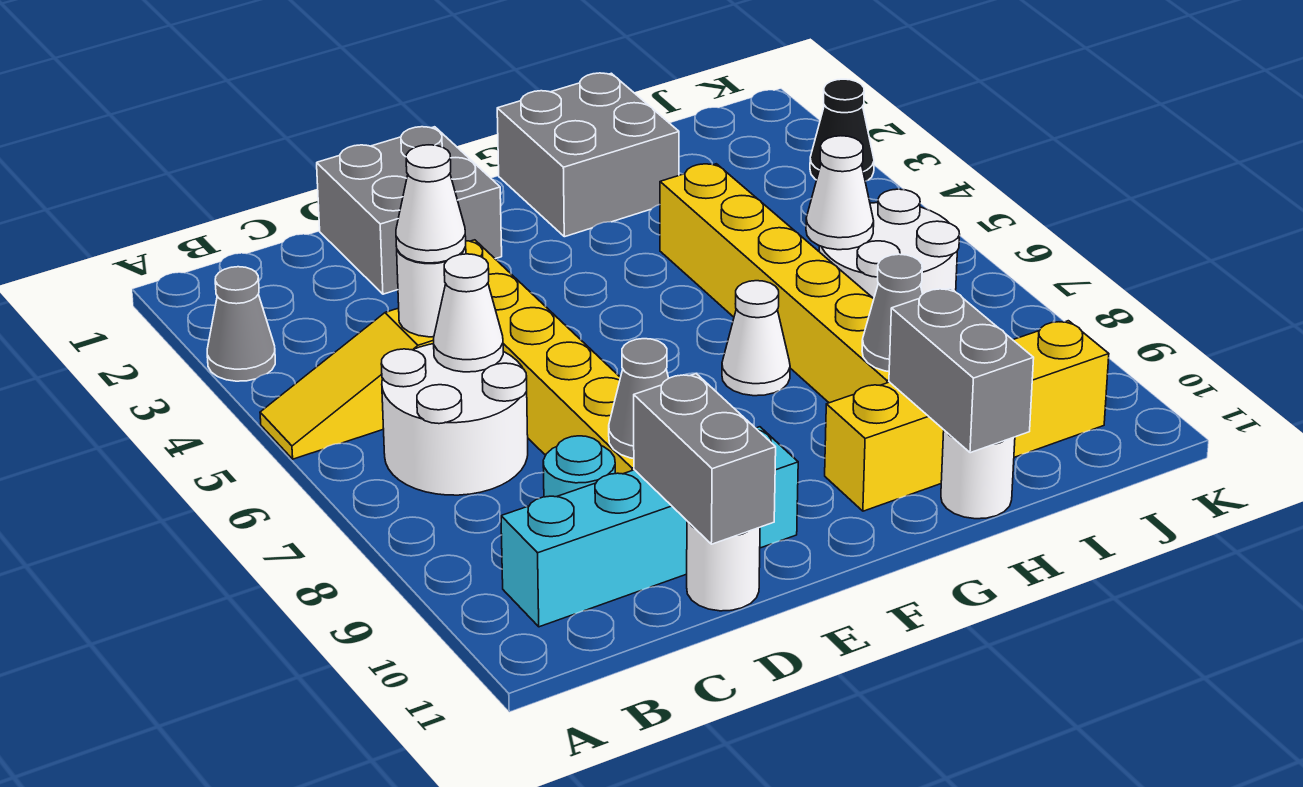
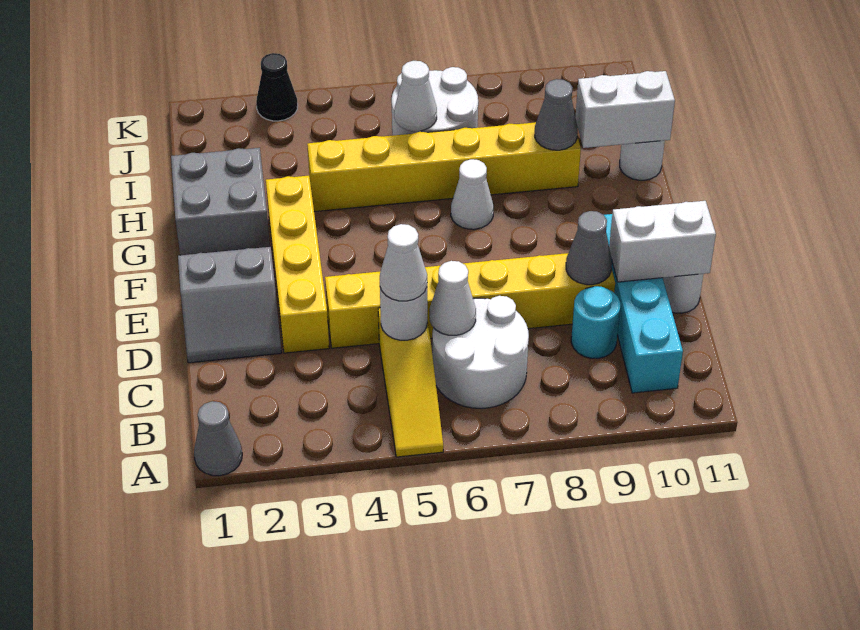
grey 1x1 cone [207,267,275,381] -> grey 1x1 cone moved to [194,401,242,476]
grey 2x2 brick [317,127,502,294] -> grey 2x2 slope [178,247,282,363]
grey 1x2 brick [634,374,776,544] -> white 1x2 brick [609,201,716,282]
yellow 1x4 brick [825,321,1109,511] -> yellow 1x4 brick moved to [266,176,329,353]
grey 1x2 brick [889,288,1034,453] -> white 1x2 brick [575,71,675,148]

